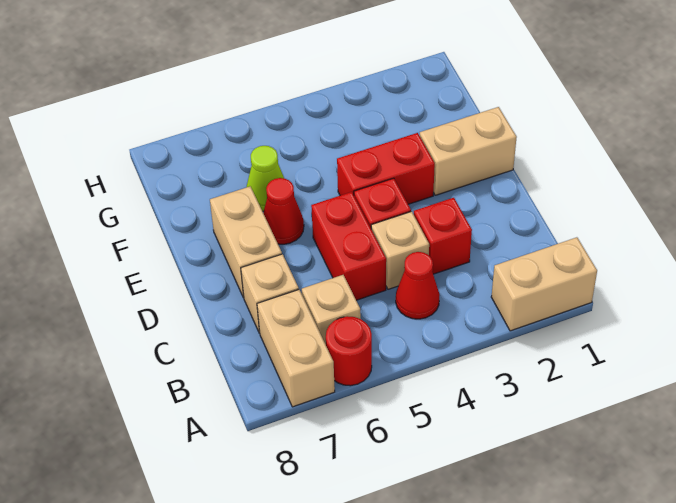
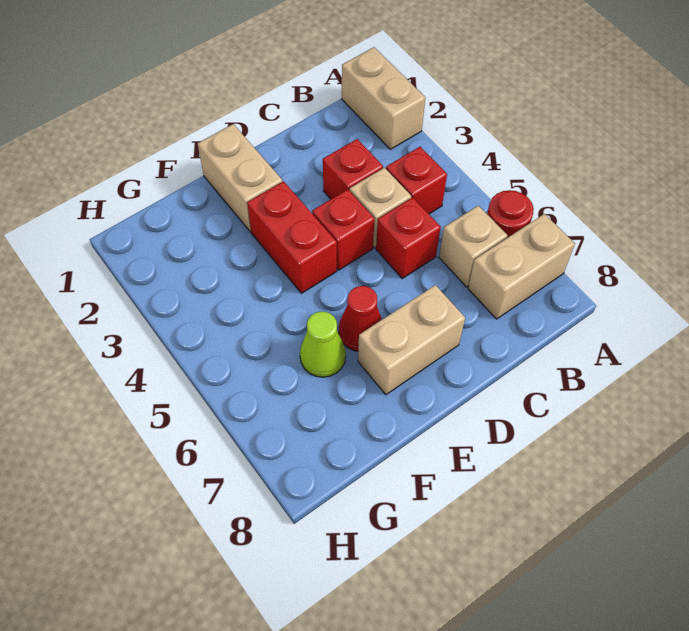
red 1x1 cone [396,252,440,319] -> red 1x1 brick [386,147,447,214]
red 1x2 brick [311,192,386,300] -> red 1x1 brick [376,197,441,278]
tan 1x1 brick [241,254,299,333] -> none

